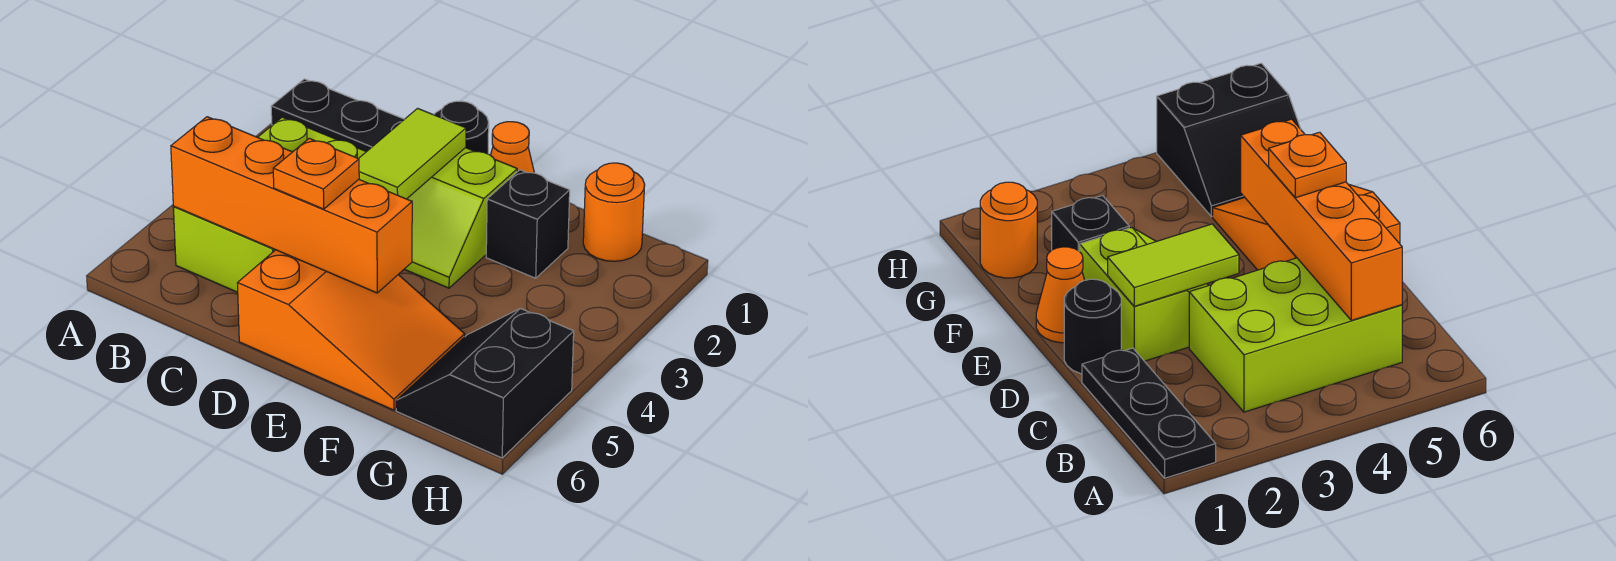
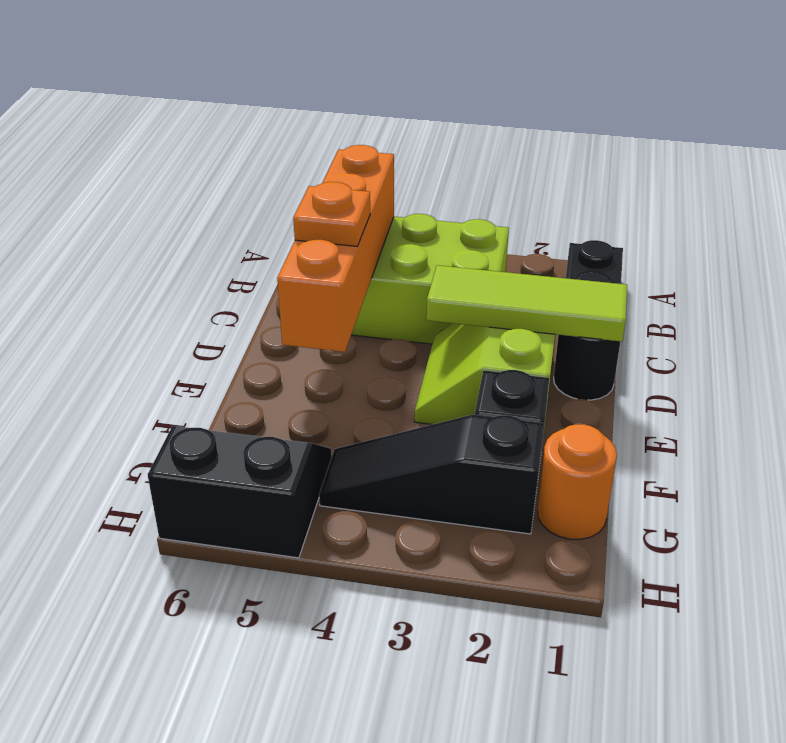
lime 1x2 tile [359,108,466,199] -> lime 1x3 tile [426,265,627,342]
orange 2x3 slope [238,250,465,410] -> none
orange 1x1 cone [491,122,534,173] -> none
none -> black 1x3 slope [319,415,544,534]

